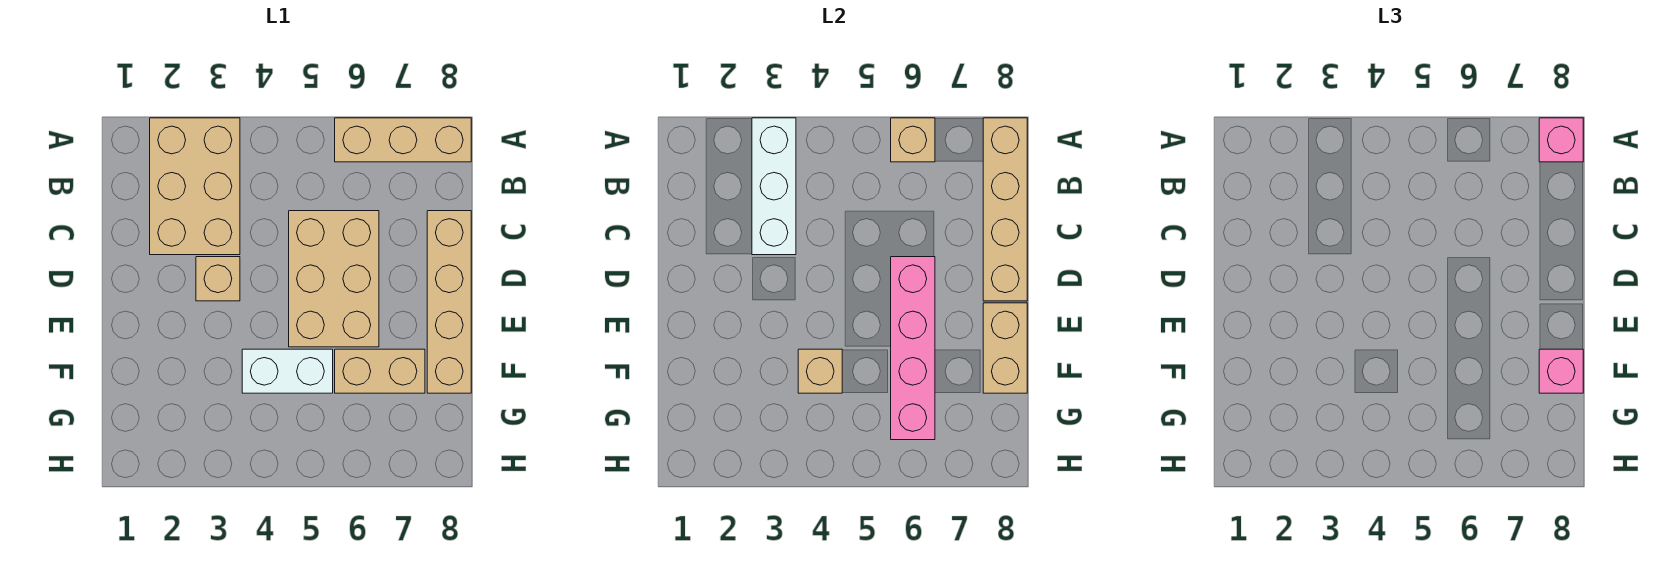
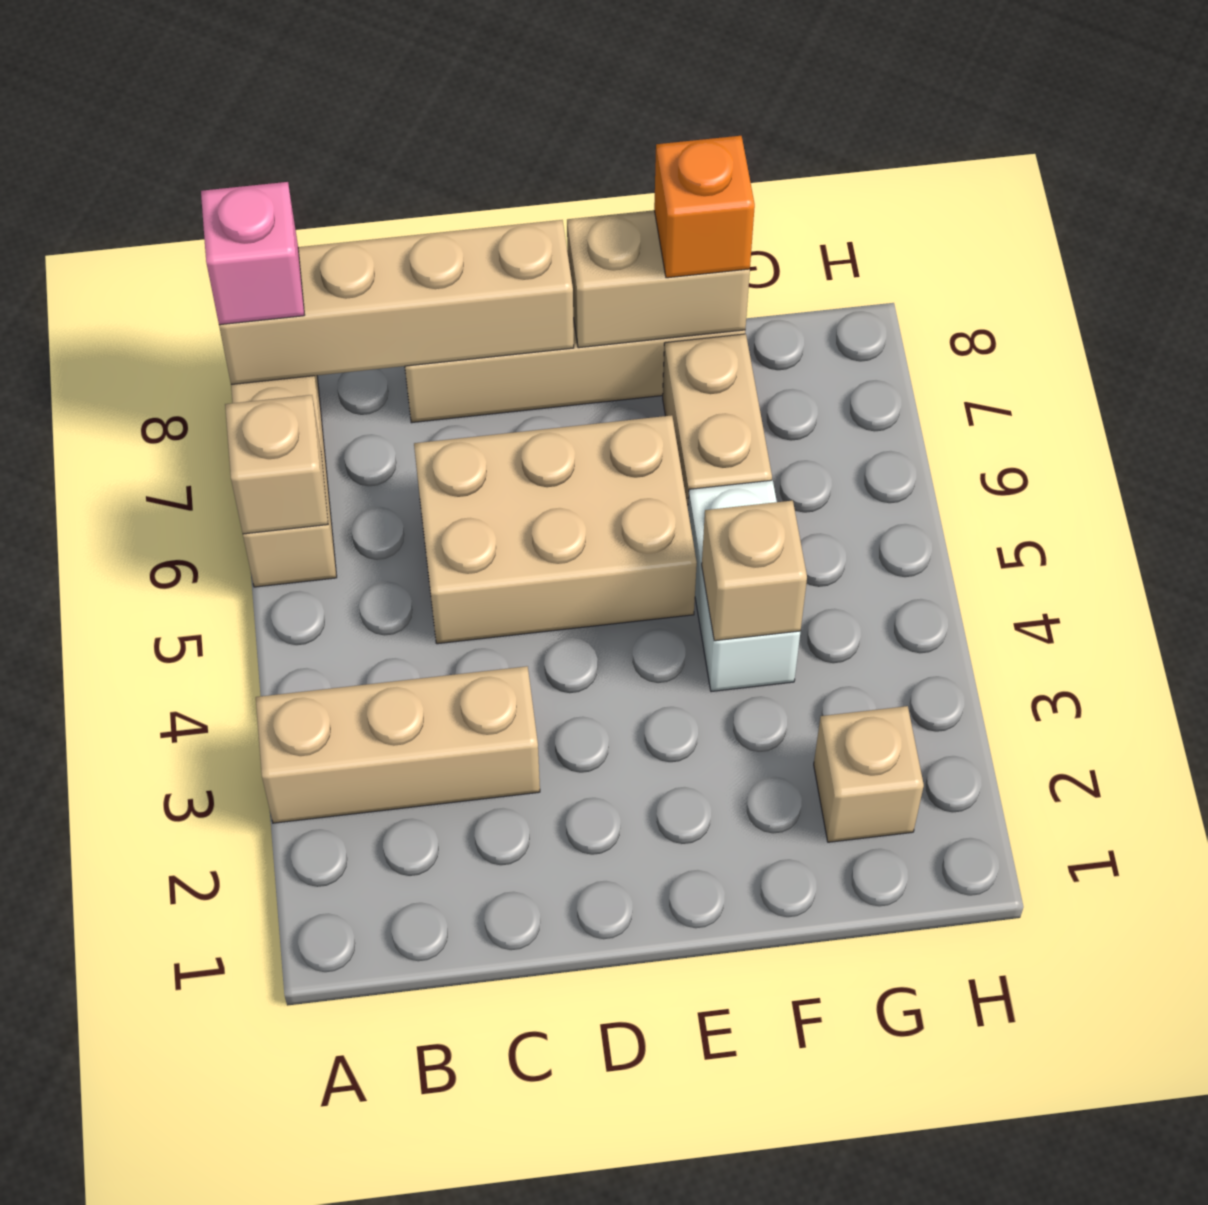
tan 2x3 brick [150,118,240,255] -> tan 1x3 brick [256,666,540,823]
white 1x3 brick [752,118,796,255] -> none
tan 1x1 brick [196,257,240,301] -> tan 1x1 brick moved to [814,706,924,842]
pink 1x4 brick [891,257,935,440] -> none
pink 1x1 brick [1539,349,1583,393] -> orange 1x1 brick [654,136,755,278]

